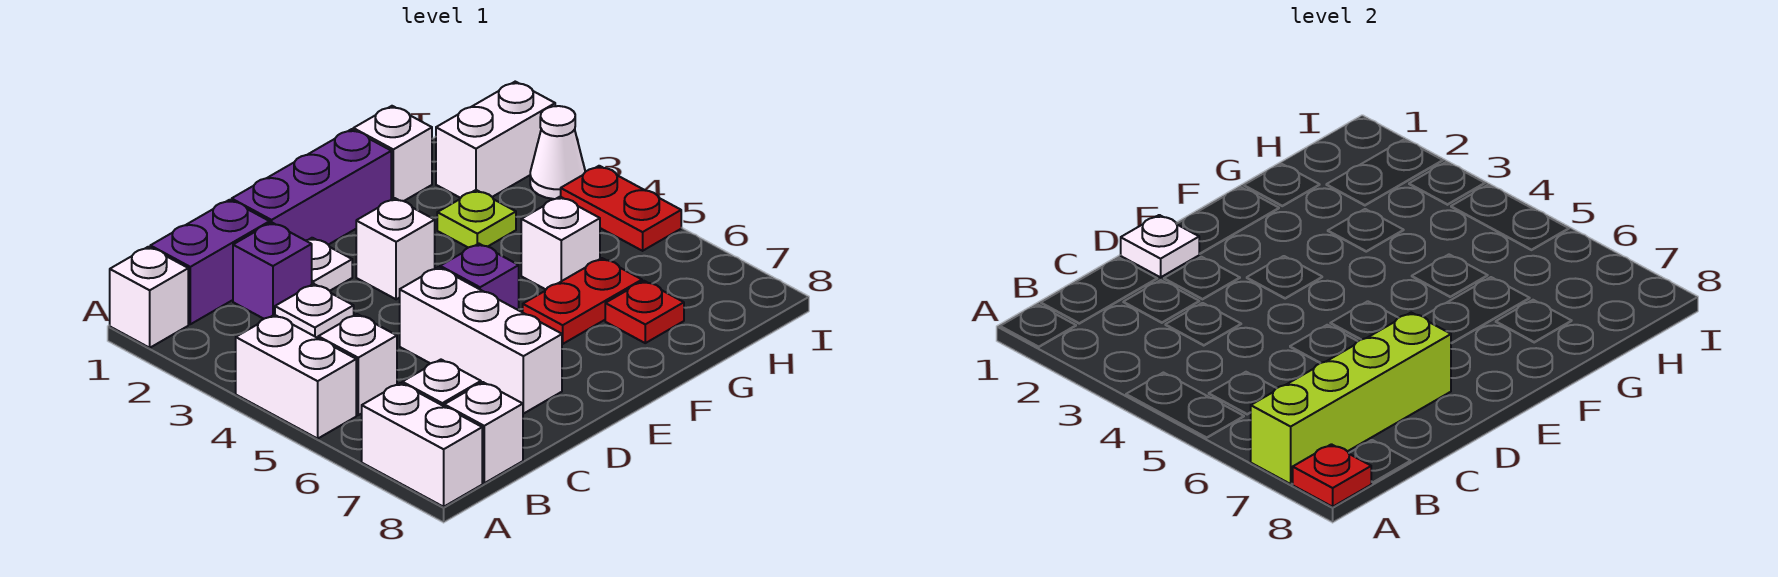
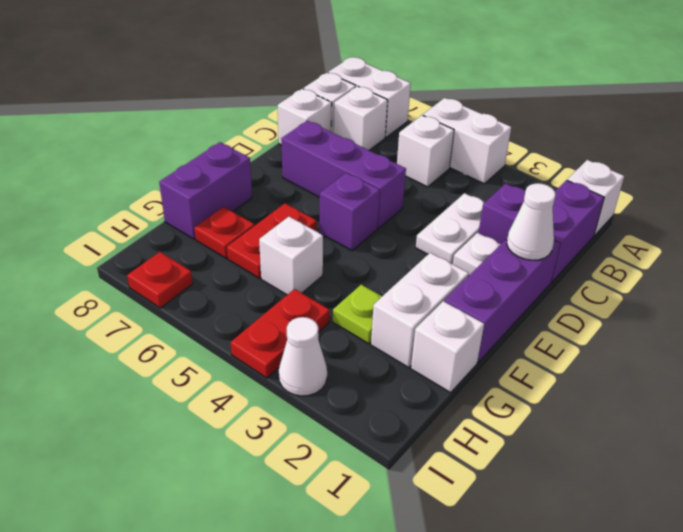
lime 1x4 brick [1251,313,1451,484] -> none
red 1x1 plate [1293,444,1371,507] -> red 1x1 plate moved to [127,252,193,308]
white 1x1 plate [275,284,354,338] -> white 1x2 plate [416,193,484,264]
white 1x1 plate [1121,215,1199,277] -> white 1x1 cone [507,183,556,260]
white 1x3 brick [400,267,562,414] -> purple 1x3 brick [281,121,406,228]
white 1x1 brick [356,198,435,299] -> white 1x1 brick moved to [278,89,332,145]
none -> purple 1x2 brick [159,142,252,239]
white 1x2 brick [436,82,555,198] -> white 1x2 brick moved to [371,253,469,368]
red 1x2 plate [561,166,681,251] -> red 1x2 plate turned to [231,289,330,378]

